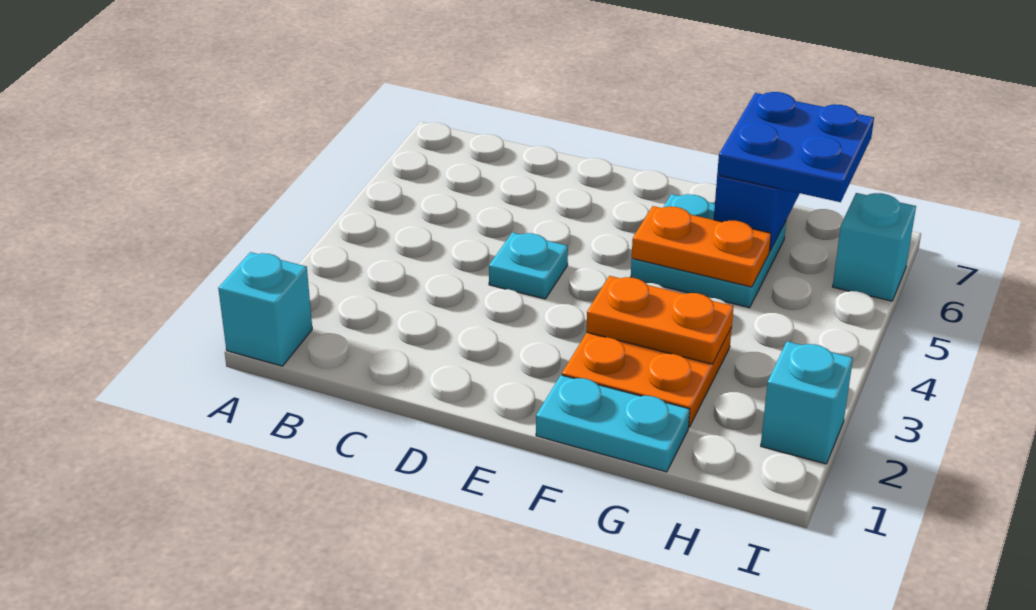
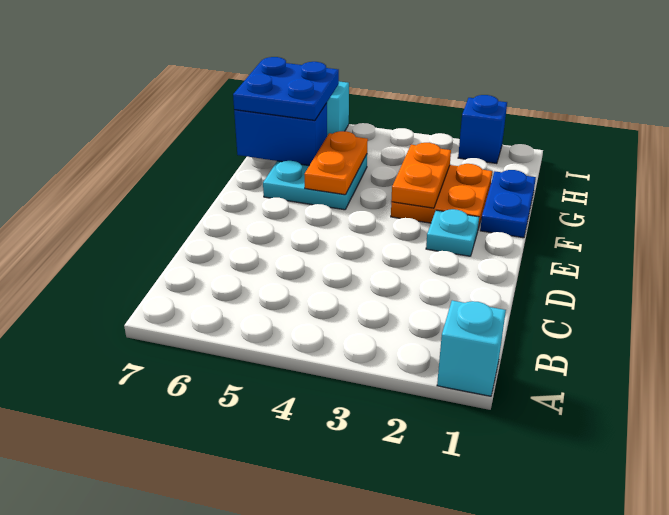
cyan 1x1 plate [489,232,568,299] -> cyan 1x1 plate moved to [426,209,479,256]
cyan 1x2 plate [536,375,690,472] -> blue 1x2 plate [480,170,536,238]
cyan 1x1 brick [761,341,853,464] -> blue 1x1 brick [458,95,507,164]

